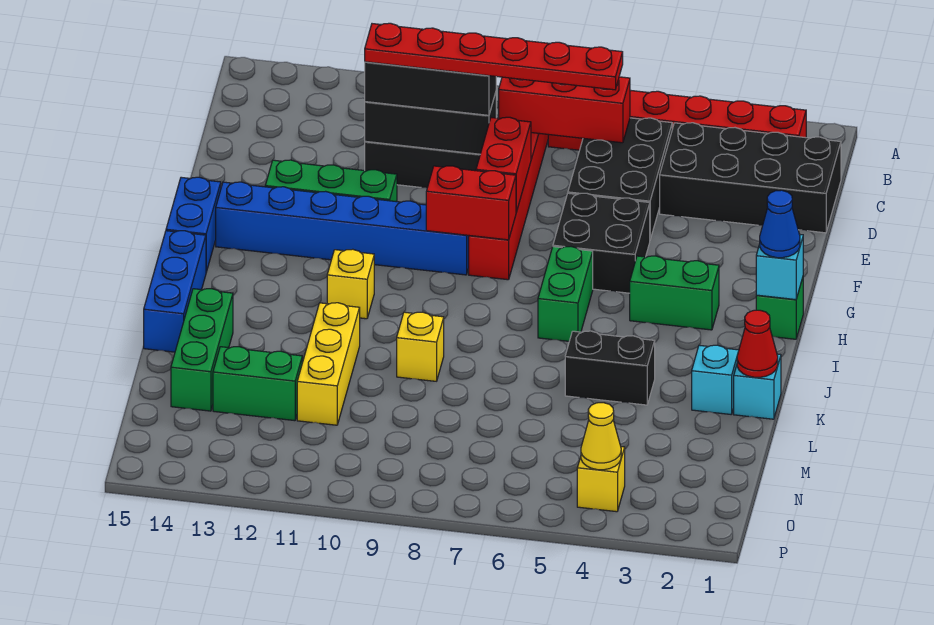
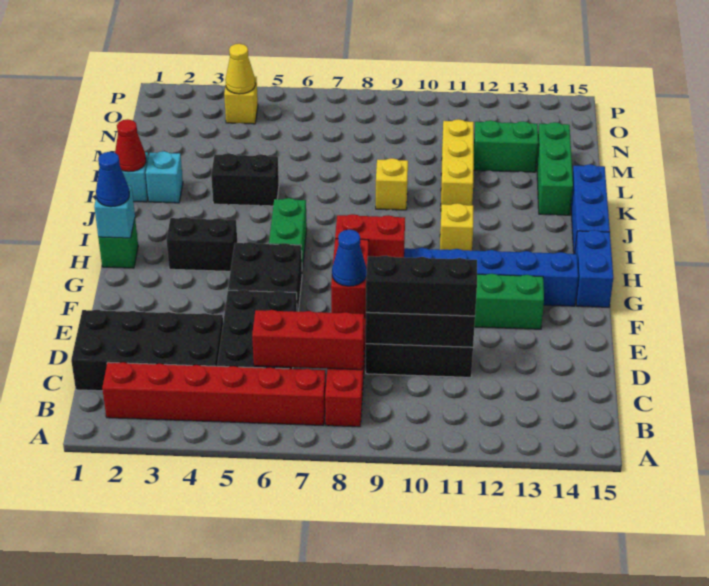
red 1x6 plate [365,23,623,90] -> none
none -> blue 1x1 cone [332,230,367,286]
green 1x2 brick [630,256,719,330] -> black 1x2 brick [166,217,237,271]

